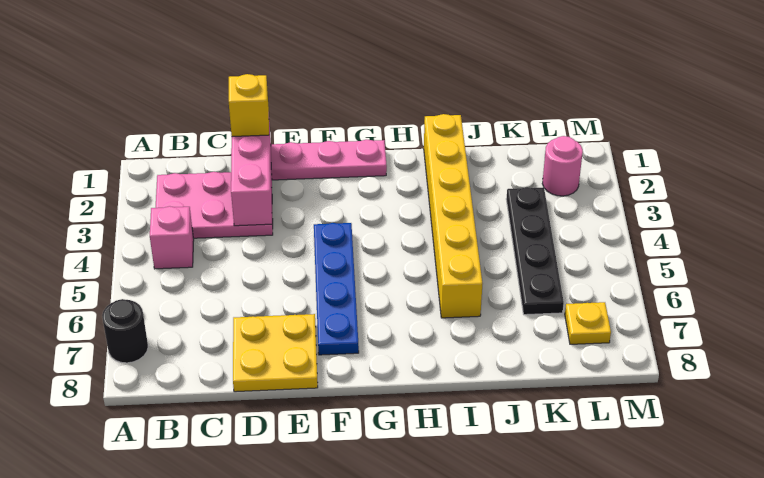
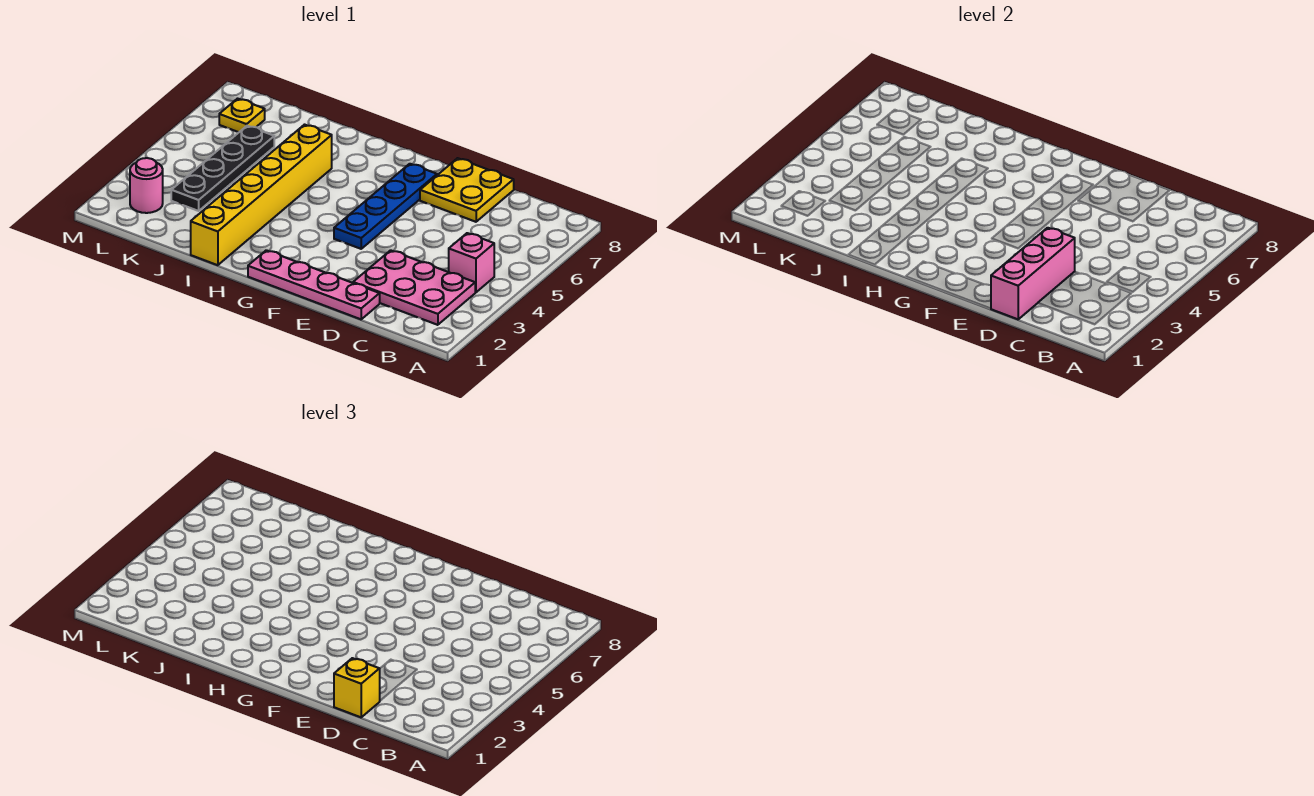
black 1x1 round brick [102,299,148,363] -> none

